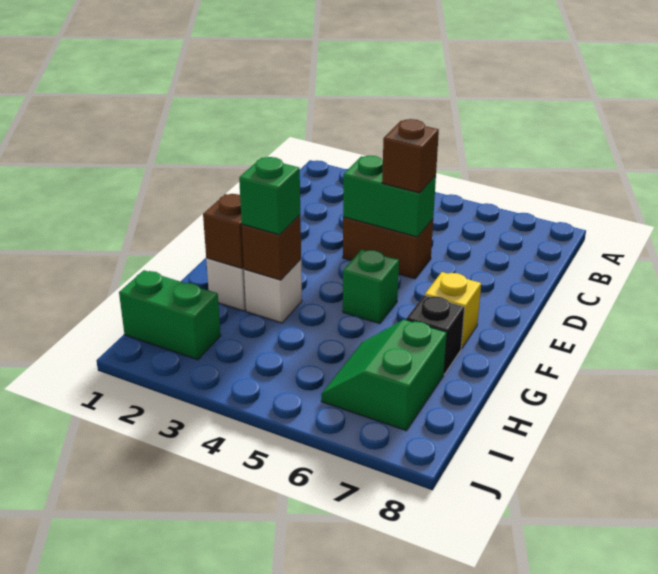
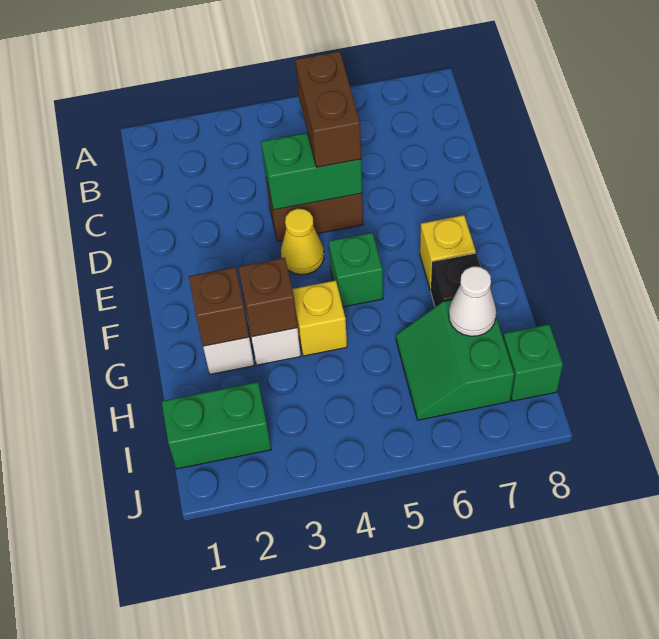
brown 1x1 brick [382,119,439,193] -> brown 1x2 brick [295,51,361,167]
none -> yellow 1x1 cone [281,209,324,275]
green 1x1 brick [239,157,300,235] -> green 1x1 brick moved to [503,324,563,401]
none -> yellow 1x1 brick [292,280,347,356]
none -> white 1x1 cone [449,267,496,336]

